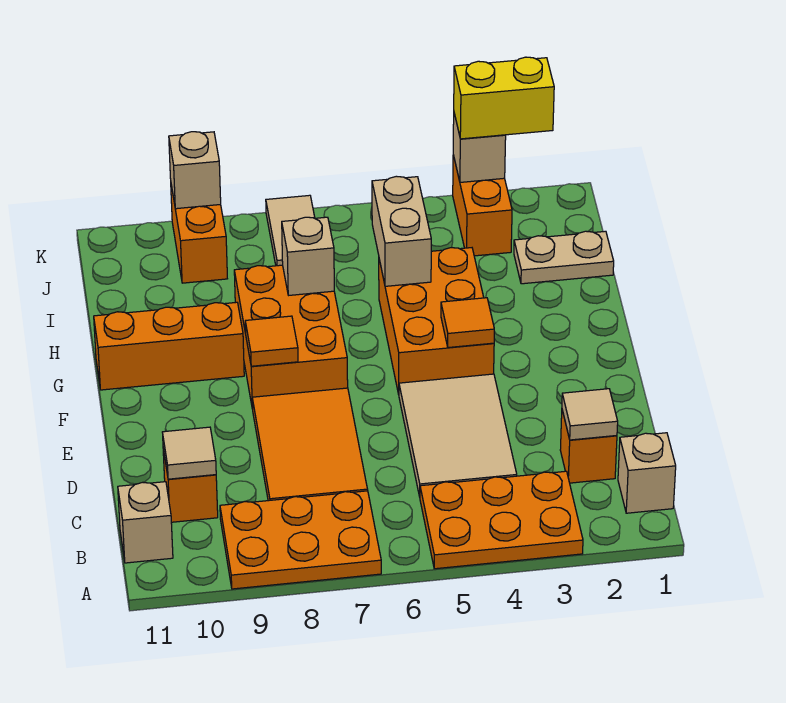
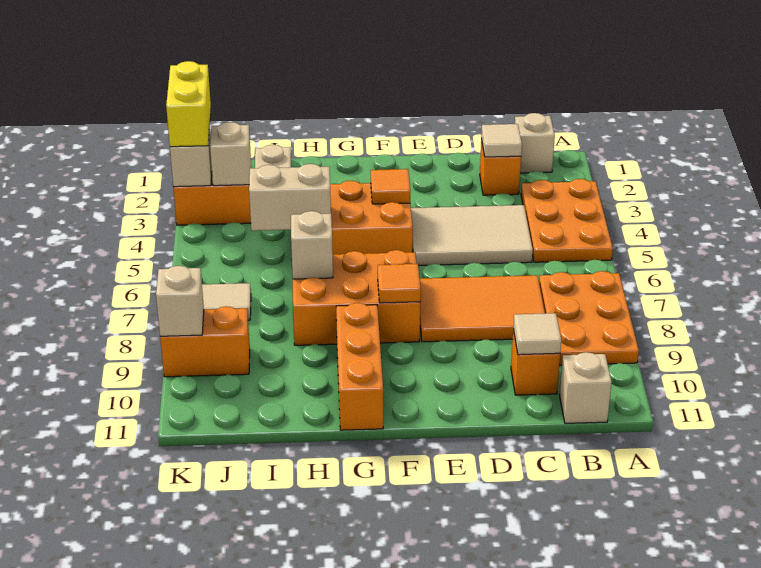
none -> tan 1x1 brick [210,122,251,186]

